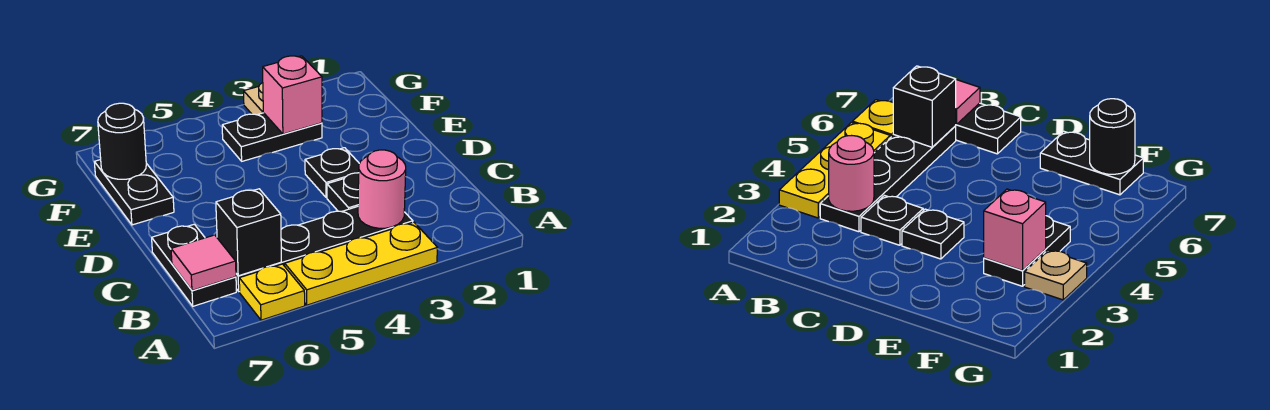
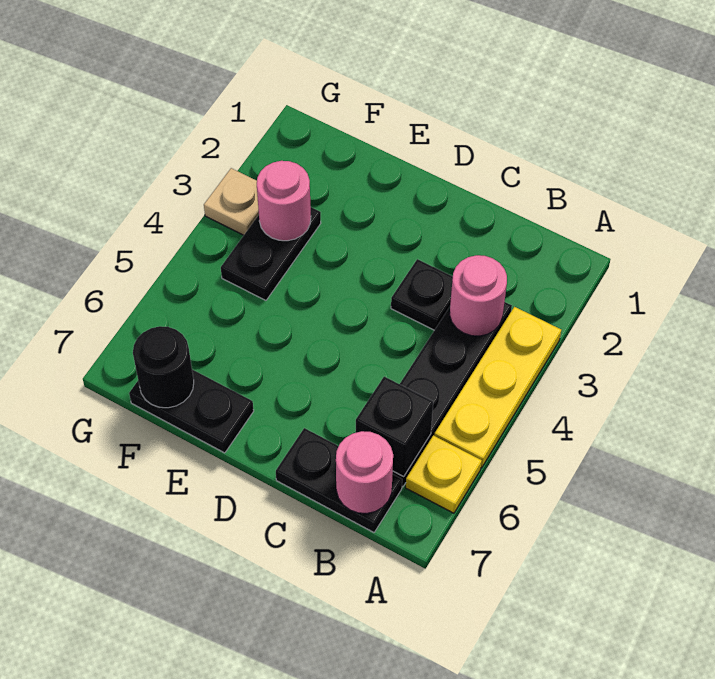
pink 1x1 tile [171,235,236,290] -> pink 1x1 round brick [336,431,393,513]
black 1x1 plate [305,148,359,197] -> none
pink 1x1 brick [263,56,322,134] -> pink 1x1 round brick [257,161,311,241]

